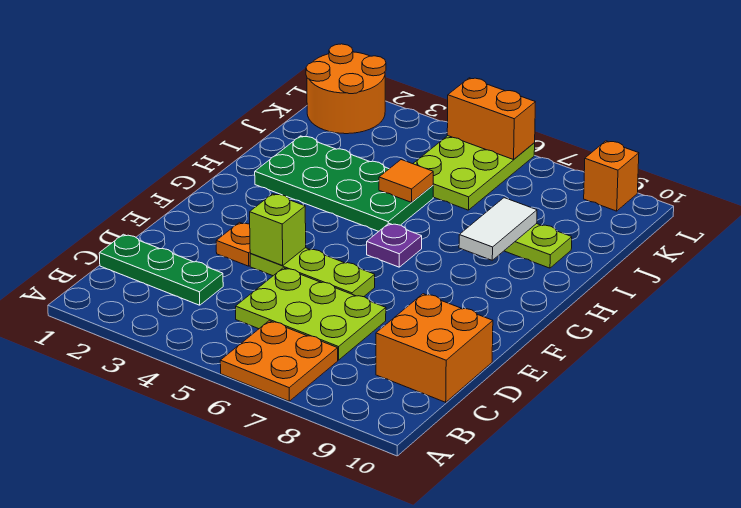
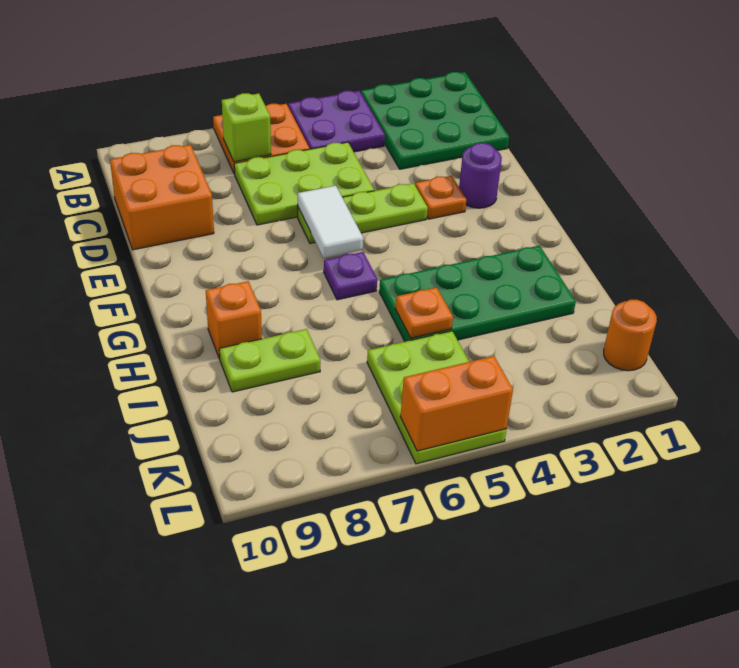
none -> purple 2x2 plate [288,91,385,152]
green 1x3 plate [99,234,223,305] -> green 3x3 plate [361,72,509,169]
none -> purple 1x1 round brick [459,143,502,208]
lime 1x1 brick [250,194,306,266] -> lime 1x1 brick moved to [222,93,271,162]
white 1x2 tile [459,198,537,260] -> white 1x2 tile moved to [298,186,363,258]
orange 1x1 tile [379,160,433,202] -> orange 1x1 plate [395,287,453,338]
orange 2x2 round brick [306,44,386,134] -> orange 1x1 round brick [604,300,657,371]
orange 1x1 brick [584,141,639,211] -> orange 1x1 brick moved to [206,281,262,359]

